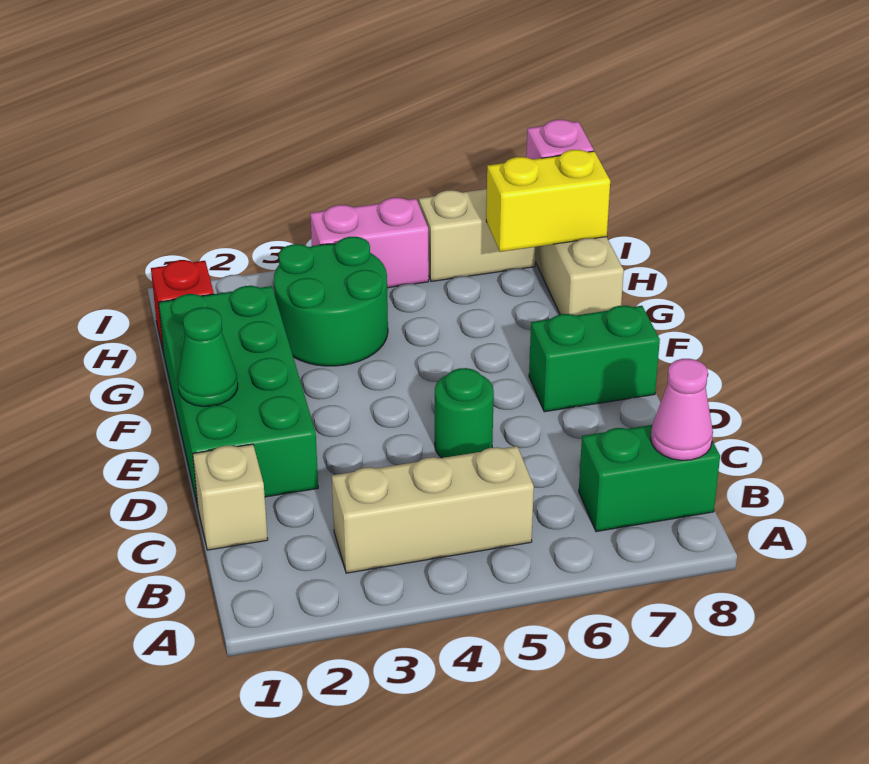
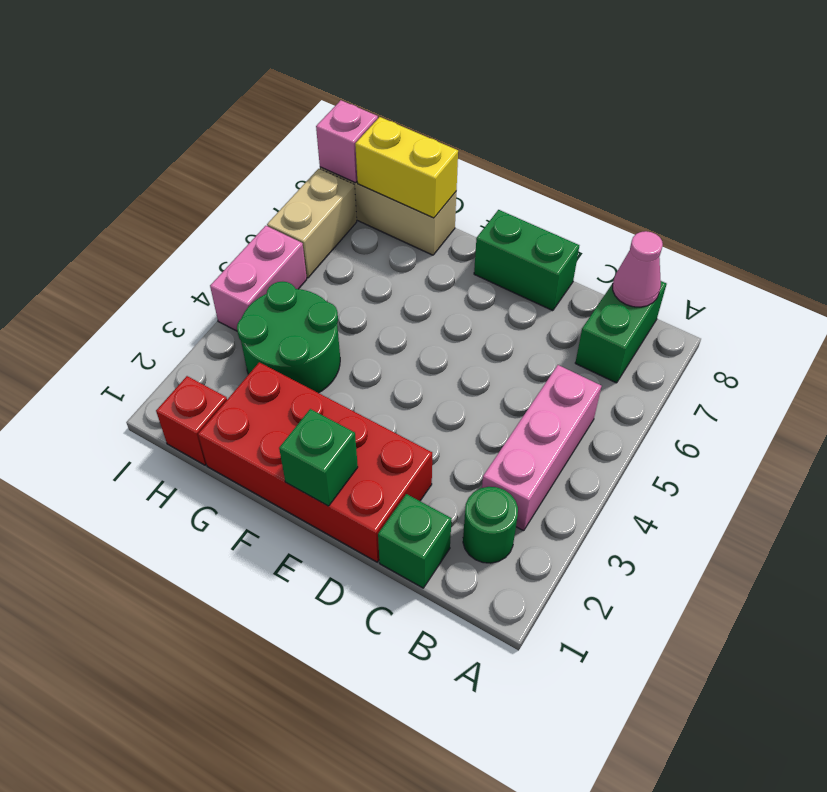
tan 1x3 brick [332,446,534,573] -> pink 1x3 brick [482,365,601,531]
tan 1x1 brick [193,444,268,550] -> green 1x1 brick [378,494,452,588]
green 2x4 brick [158,286,318,506] -> red 2x4 brick [198,362,432,562]
green 1x1 round brick [435,368,494,458] -> green 1x1 round brick moved to [463,487,518,563]
green 1x1 cone [178,307,238,407] -> green 1x1 brick [279,409,358,506]
green 1x2 brick [529,306,660,412] -> green 1x2 brick turned to [474,210,579,311]
yellow 1x2 brick [486,150,610,252] -> yellow 1x2 brick turned to [355,117,458,218]

